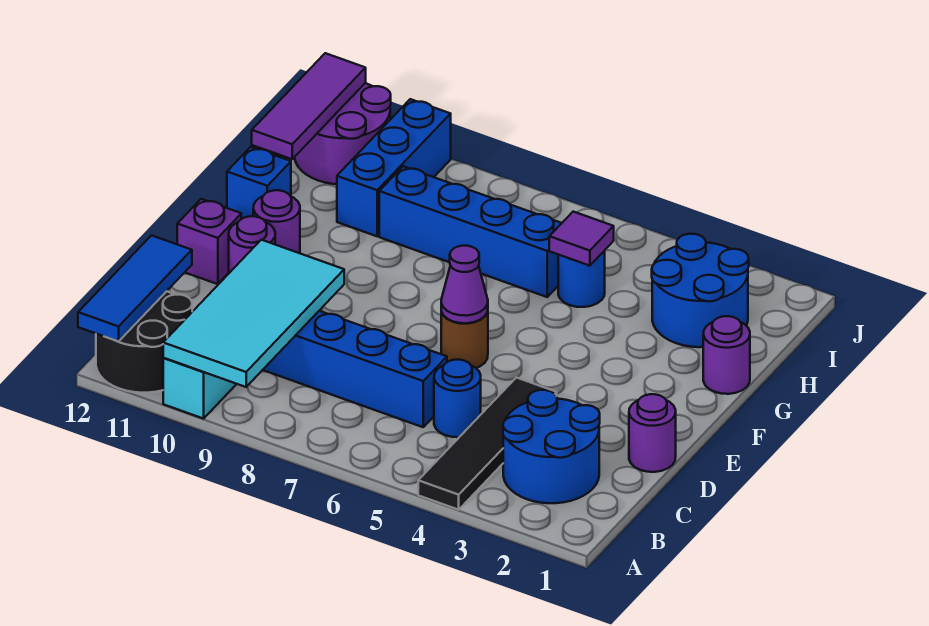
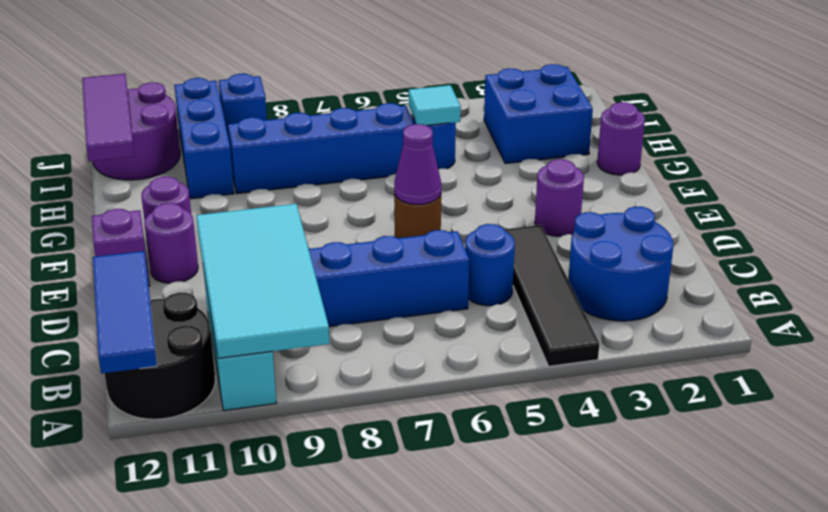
purple 1x1 round brick [629,394,676,472] -> purple 1x1 round brick moved to [535,159,584,236]
blue 1x1 brick [227,147,291,219] -> blue 1x1 brick moved to [219,74,267,139]
blue 2x2 round brick [652,234,749,347] -> blue 2x2 brick [484,64,593,164]
purple 1x1 tile [549,212,614,266] -> cyan 1x1 tile [409,85,461,125]

